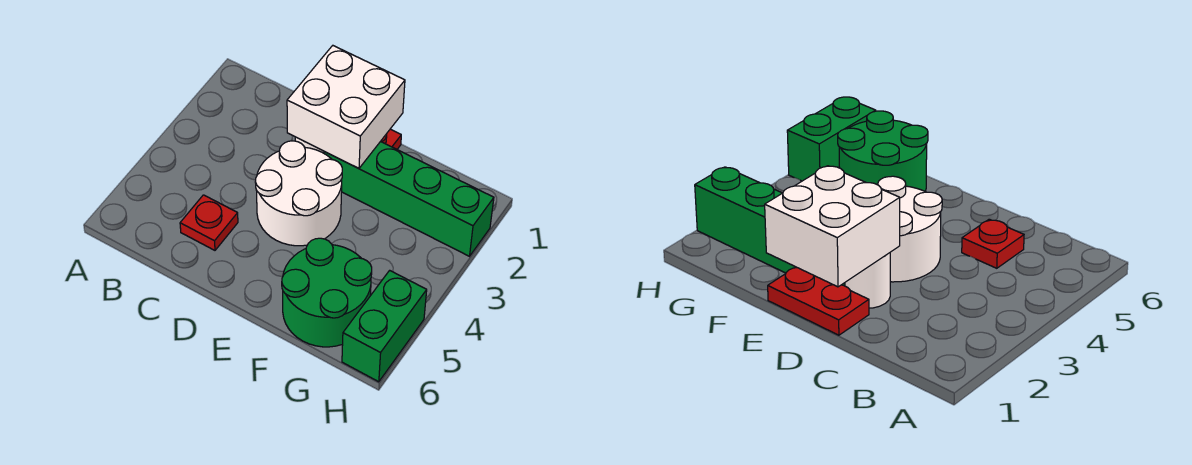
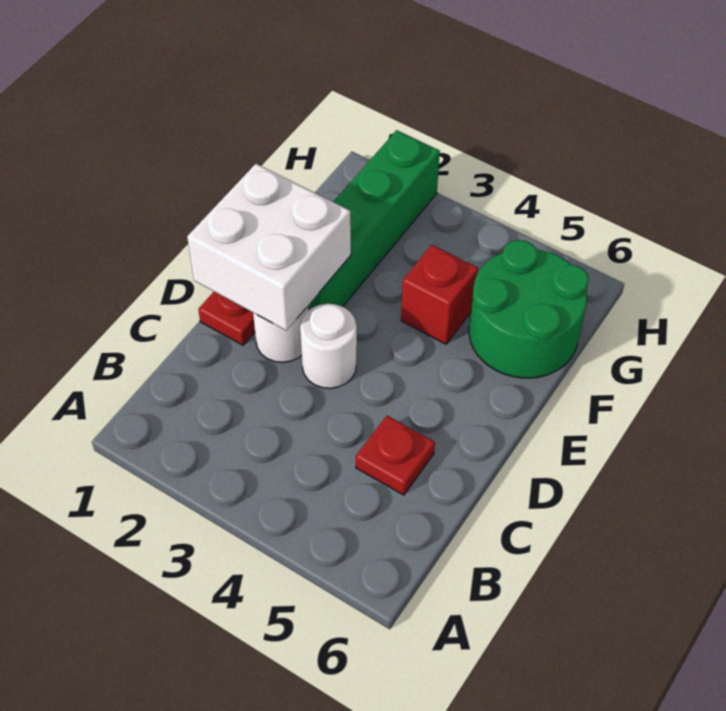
white 2x2 round brick [255,141,342,246] -> white 1x1 round brick [300,304,357,388]
none -> red 1x1 brick [401,245,478,344]
green 1x2 brick [342,270,427,382] -> none

